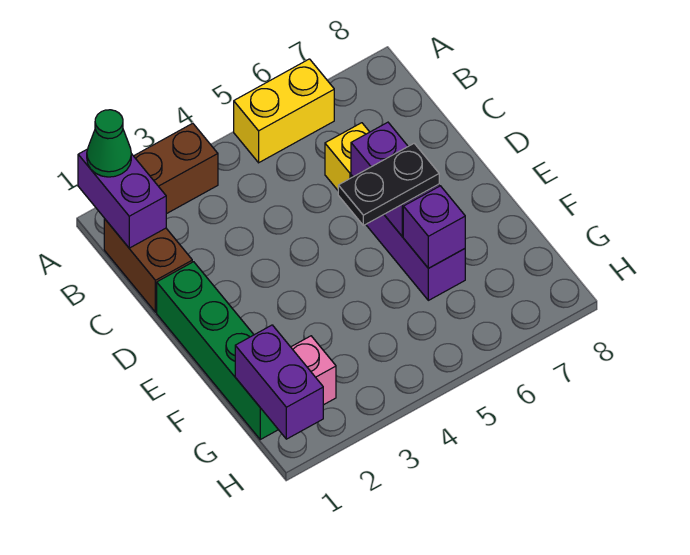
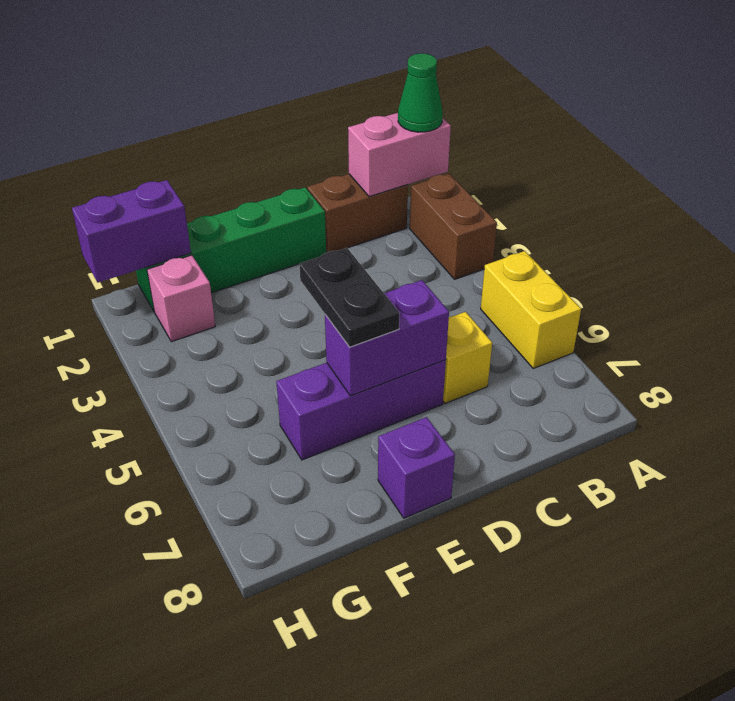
purple 1x2 brick [78,149,166,248] -> pink 1x2 brick [348,113,451,197]
purple 1x1 brick [403,186,465,268] -> purple 1x1 brick moved to [378,417,455,518]

